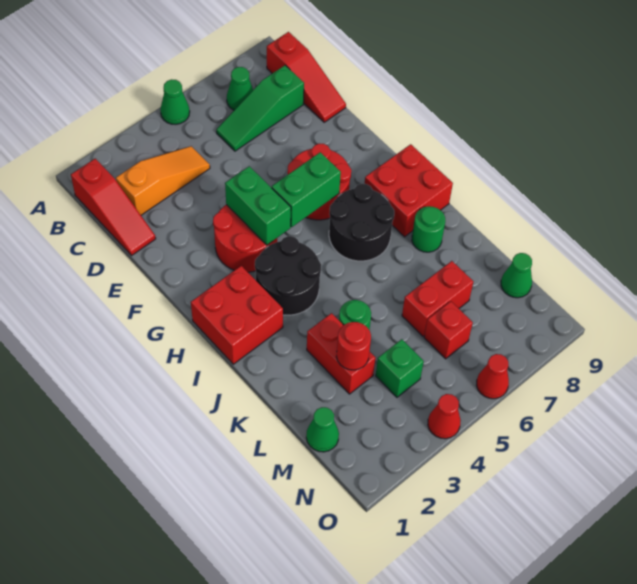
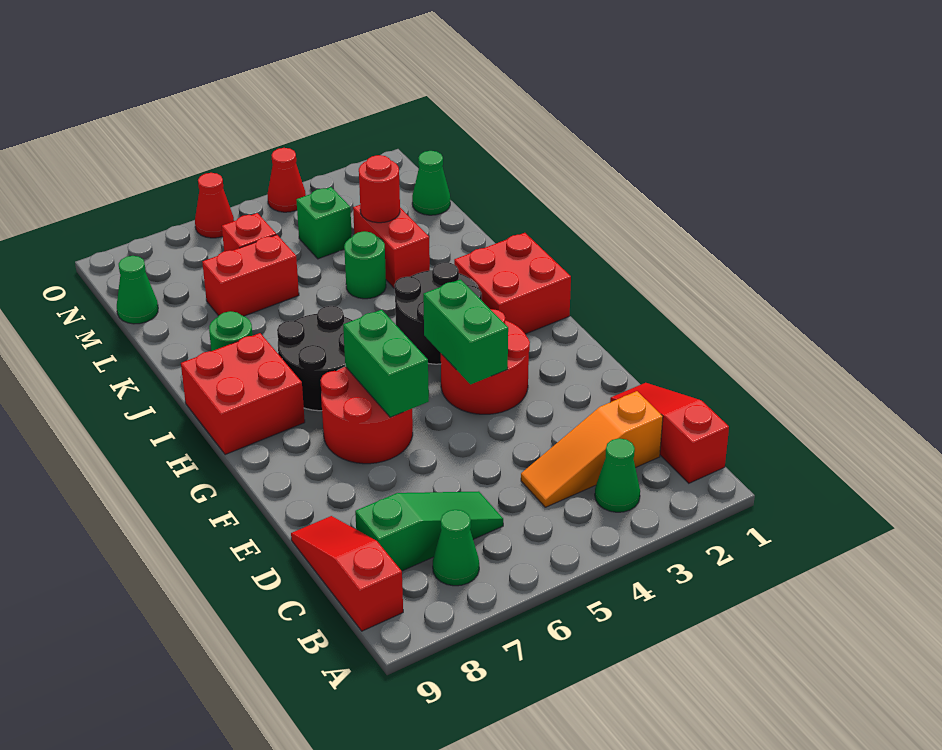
green 1x1 cone [160,79,190,124] -> green 1x1 cone moved to [595,438,640,512]
green 1x2 brick [272,152,341,227] -> green 1x2 brick turned to [343,310,429,417]

